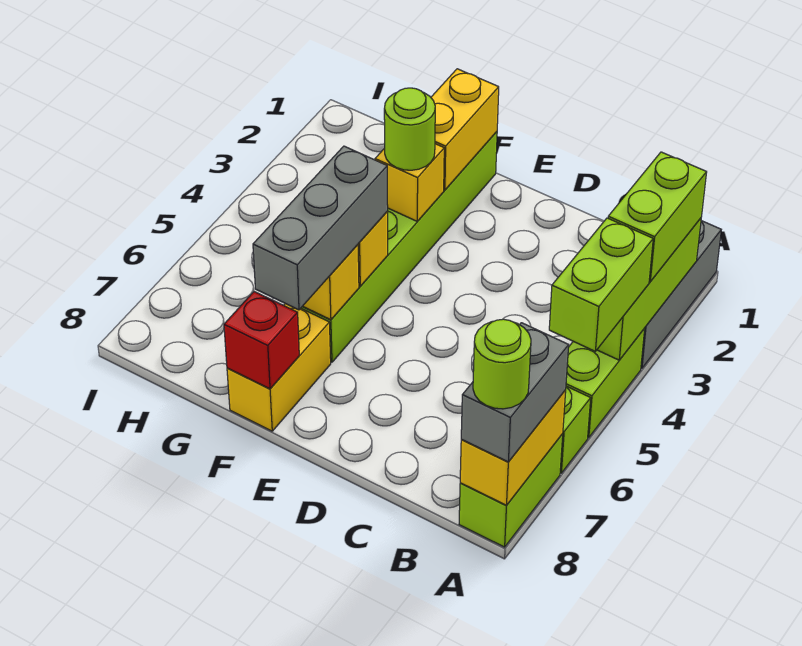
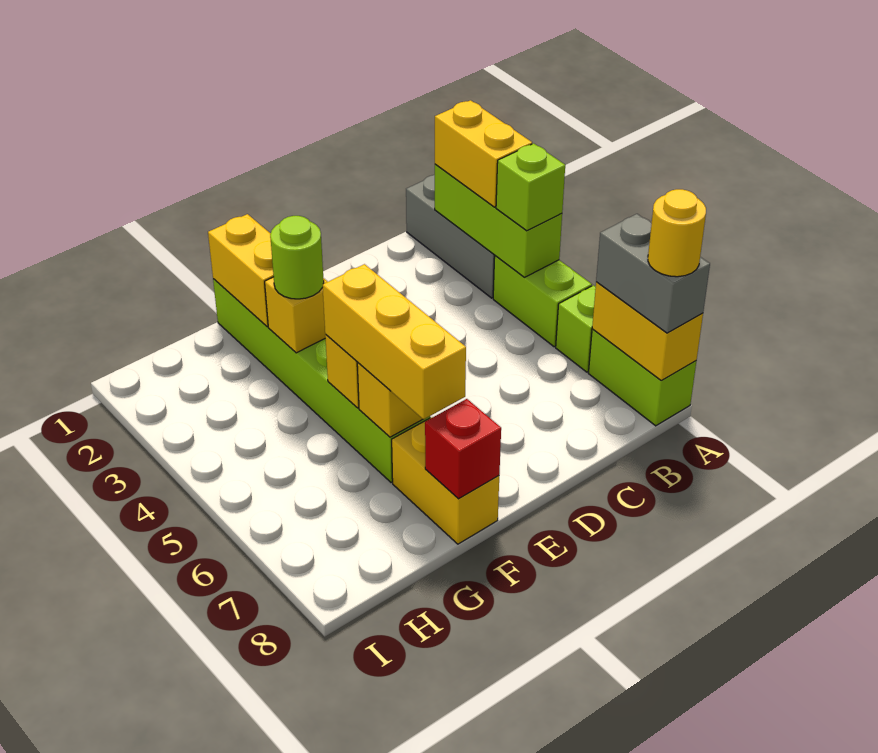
lime 1x2 brick [608,152,707,282] -> yellow 1x2 brick [435,100,532,207]
lime 1x2 brick [549,218,653,351] -> lime 1x1 brick [496,143,565,231]
lime 1x1 round brick [473,319,531,409] -> yellow 1x1 round brick [648,189,706,277]
grey 1x3 brick [253,146,388,310] -> yellow 1x3 brick [323,264,466,419]

